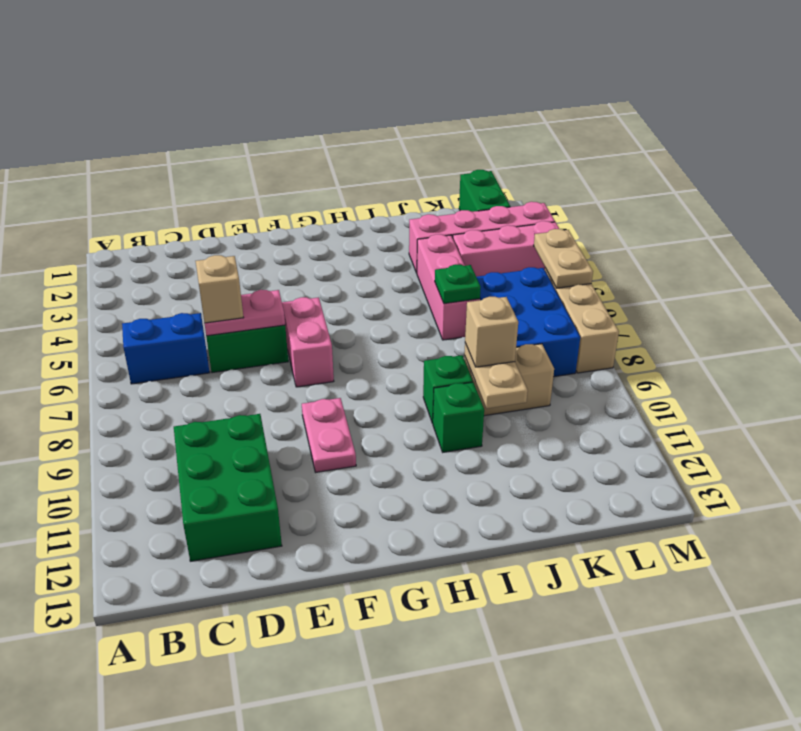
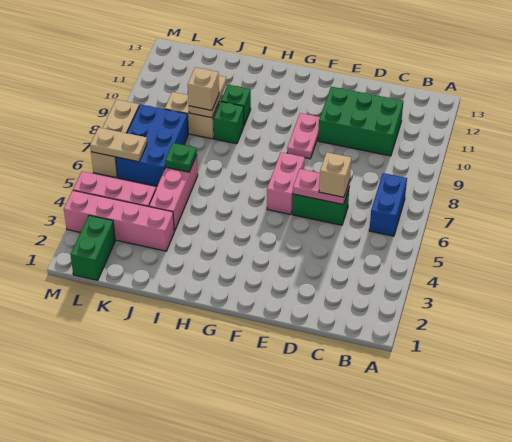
blue 1x2 brick [122,313,210,384] -> blue 1x2 brick turned to [369,173,407,236]
green 2x3 brick [174,414,282,561] -> green 2x3 brick turned to [318,87,403,156]
tan 1x2 plate [534,229,593,288] -> tan 1x2 plate turned to [90,128,147,162]

